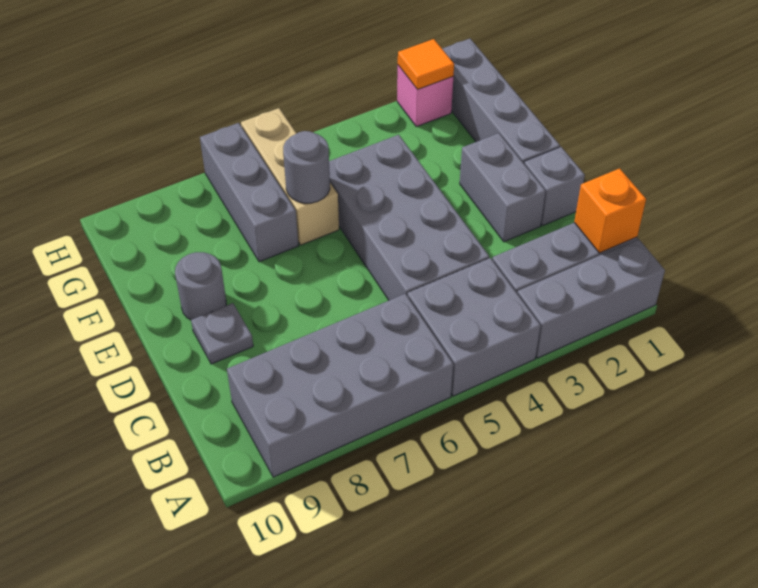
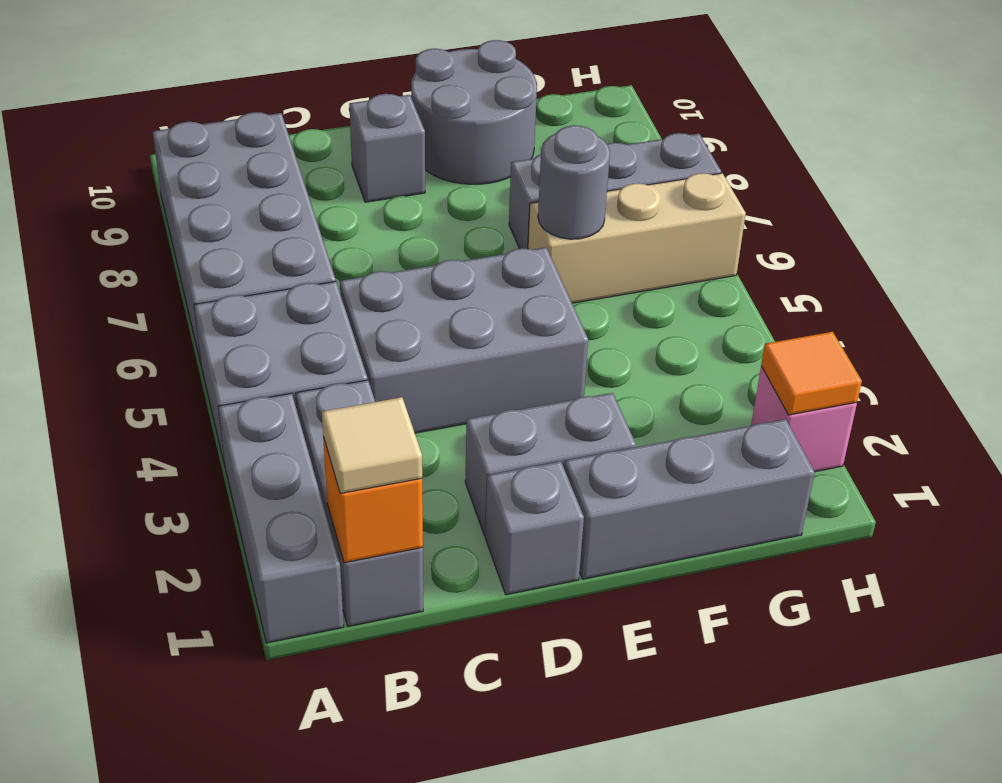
none -> tan 1x1 tile [322,397,422,493]
grey 2x4 brick [329,135,489,300] -> grey 2x3 brick [340,247,588,433]
grey 1x1 plate [191,303,253,364] -> grey 1x1 brick [349,94,425,202]
grey 1x4 brick [442,39,560,163] -> grey 1x3 brick [564,419,815,579]
grey 1x1 round brick [175,252,226,320] -> grey 2x2 round brick [411,40,537,184]

